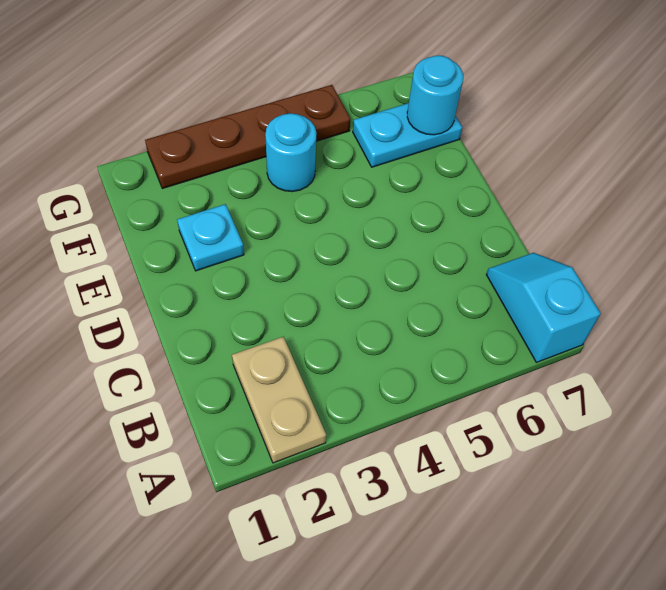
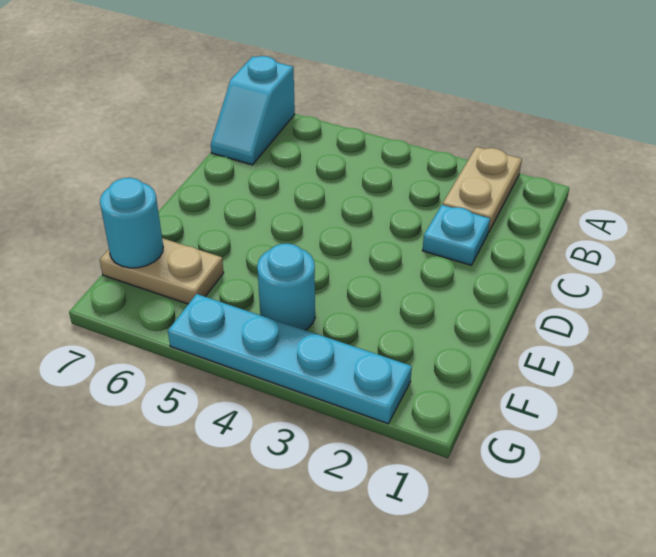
cyan 1x1 plate [177,204,244,271] -> cyan 1x1 plate moved to [422,205,490,265]
cyan 1x2 plate [353,103,462,167] -> tan 1x2 plate [100,238,224,304]
brown 1x4 plate [145,85,350,189] -> cyan 1x4 plate [168,294,412,424]

